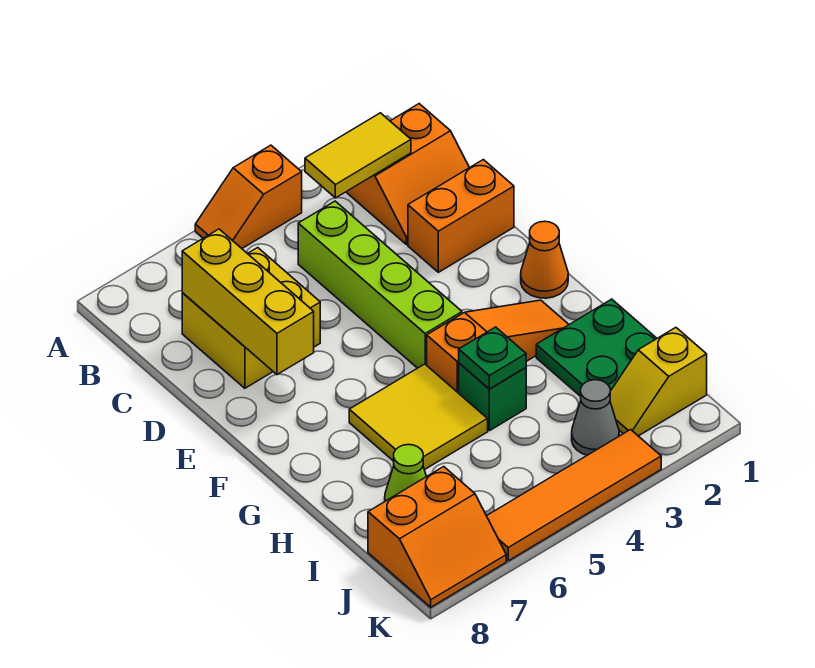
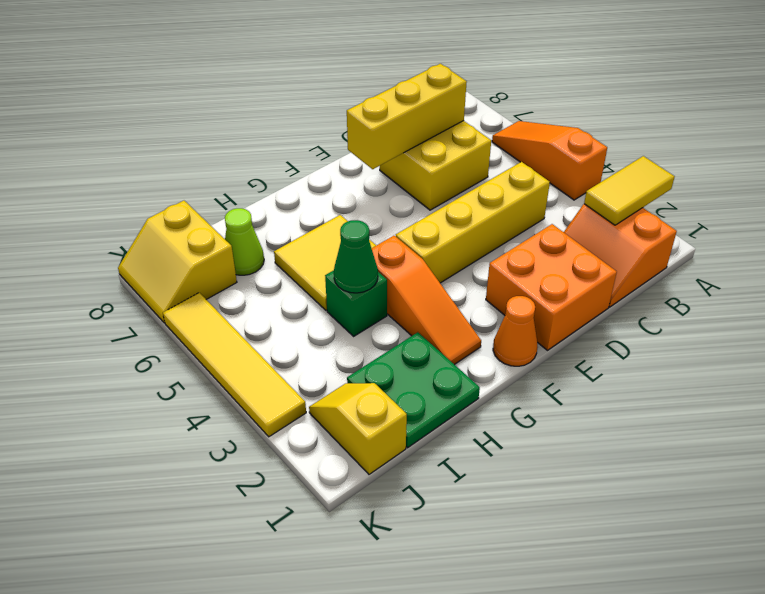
orange 1x2 slope [195,145,302,248] -> orange 1x3 slope [492,121,607,200]
yellow 1x2 tile [305,113,411,198] -> yellow 1x2 tile turned to [584,156,675,225]
lime 1x4 brick [298,201,462,368] -> yellow 1x4 brick [396,162,550,283]
orange 1x2 brick [408,160,514,272] -> orange 2x2 brick [486,224,617,350]
green 1x1 plate [459,327,526,389] -> green 1x1 cone [334,220,378,293]
grey 1x1 cone [572,380,619,455] -> none
orange 2x2 slope [368,467,506,607] -> yellow 2x2 slope [118,201,237,323]
orange 1x4 tile [487,430,661,561] -> yellow 1x4 tile [163,293,306,437]

